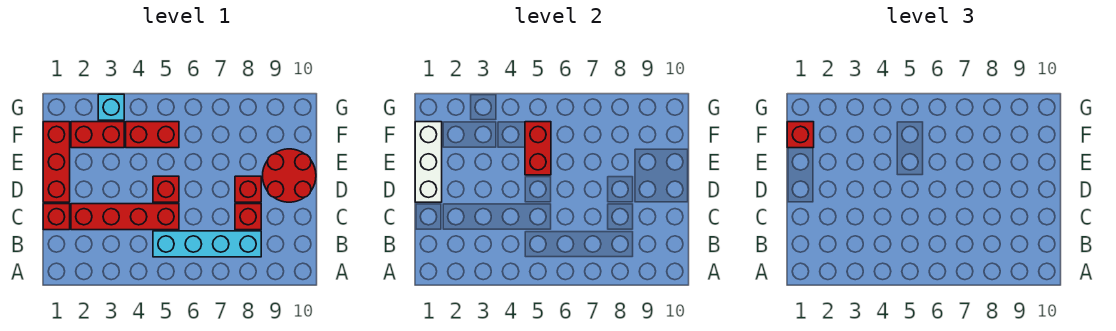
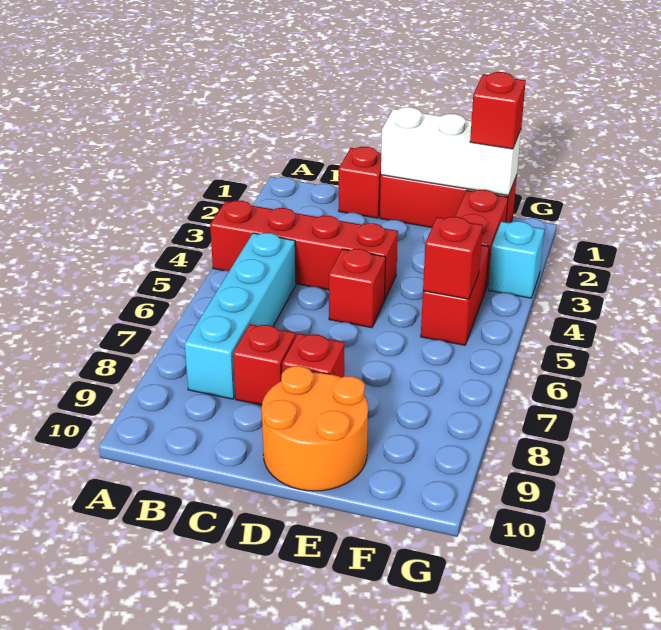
red 1x4 brick [71,204,179,230] -> red 1x4 brick turned to [210,200,398,300]
red 2x2 round brick [263,149,316,202] -> orange 2x2 round brick [262,366,368,491]
red 1x2 brick [525,122,551,175] -> red 1x1 brick [423,217,483,299]

